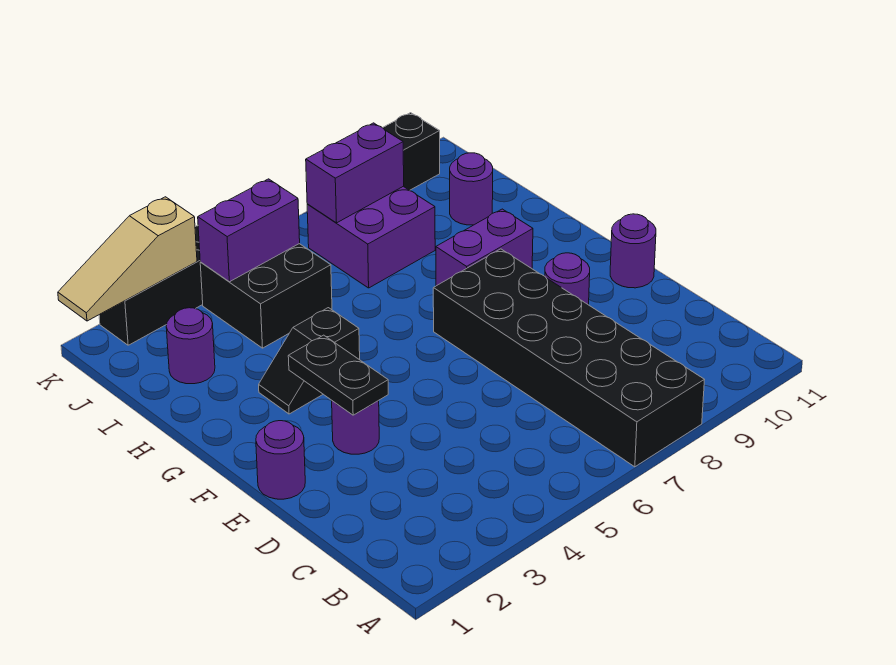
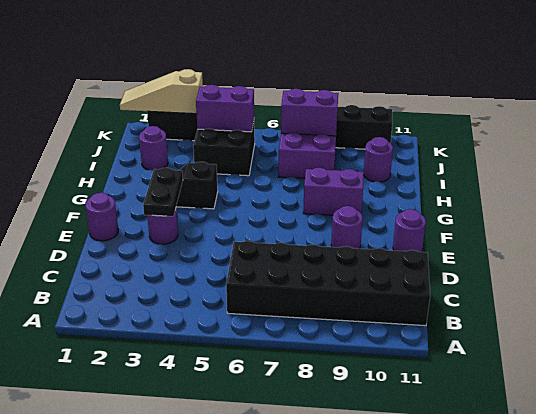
black 2x6 brick [433,249,704,467] -> black 2x6 brick turned to [226,241,430,326]

